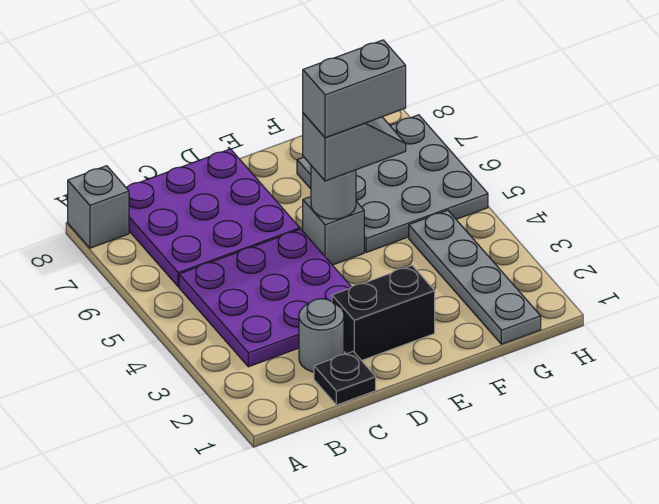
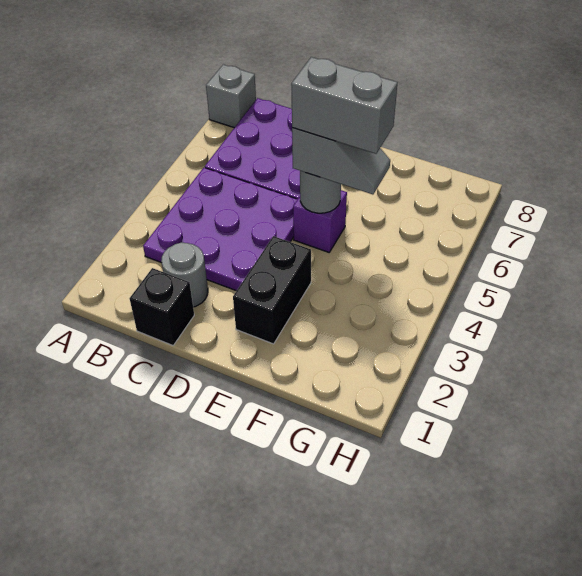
black 1x1 plate [314,351,376,405] -> black 1x1 brick [130,268,194,345]
black 1x2 brick [332,265,435,361] -> black 1x2 brick turned to [233,236,311,344]
grey 1x1 brick [303,197,364,265] -> purple 1x1 brick [293,190,347,252]
grey 3x3 plate [297,115,488,252] -> none
grey 1x4 plate [409,210,541,344] -> none

